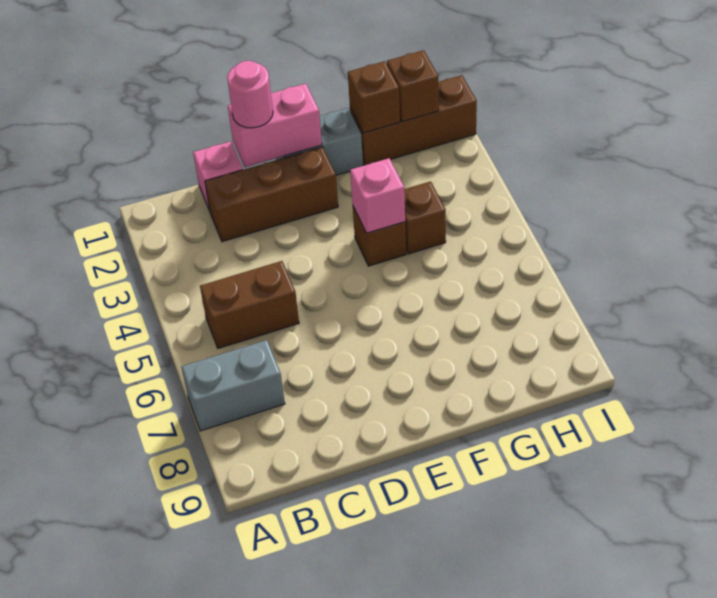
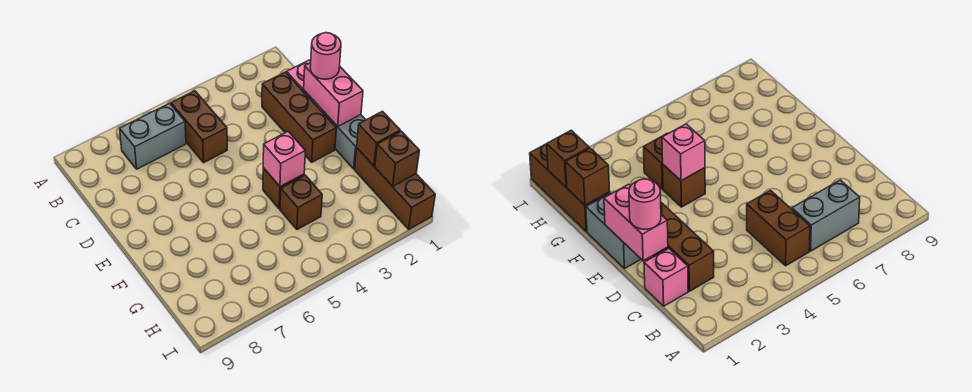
grey 1x2 brick [182,340,285,431] -> grey 1x2 brick turned to [120,103,186,169]

